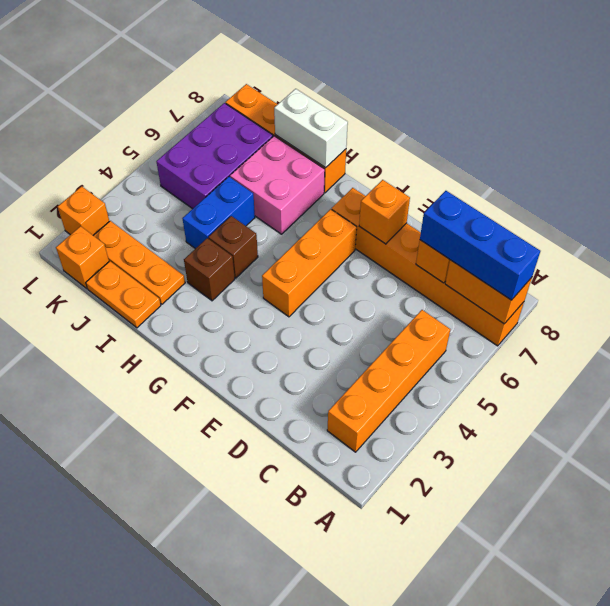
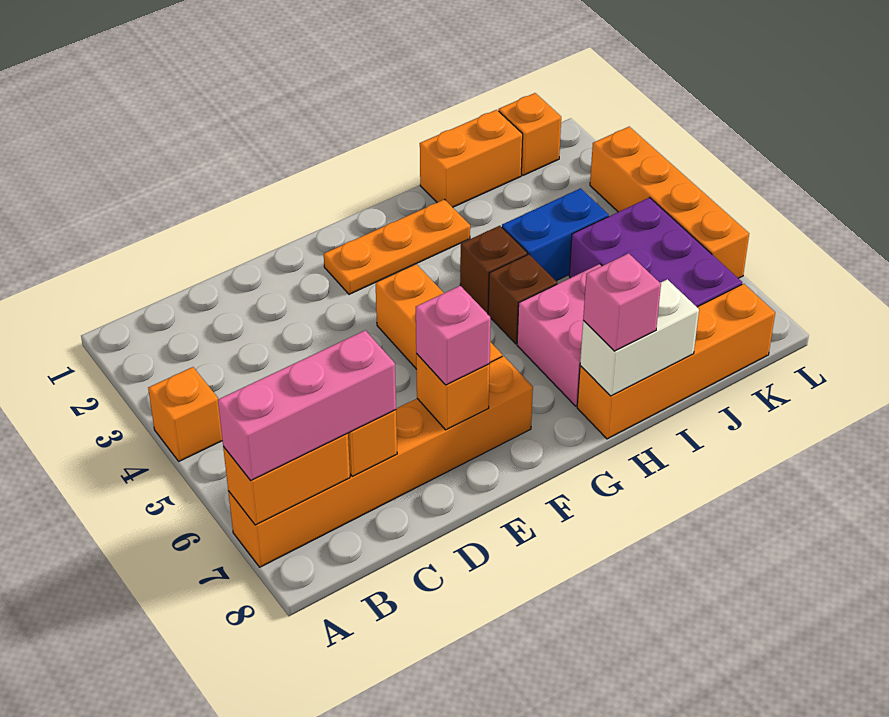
blue 1x3 brick [420,191,540,300] -> pink 1x3 brick [218,330,396,481]
orange 1x4 brick [327,310,450,452] -> orange 1x4 brick moved to [590,127,749,278]
none -> pink 1x1 brick [416,286,491,385]
brown 1x1 brick [184,238,235,301] -> brown 1x1 brick moved to [488,254,557,344]
none -> pink 1x1 brick [583,253,661,351]
orange 1x2 plate [86,261,161,328] -> orange 1x2 brick [420,110,523,207]
orange 1x3 plate [93,221,185,304] -> orange 1x3 plate moved to [324,199,470,294]
blue 1x2 brick [183,177,255,249] -> blue 1x2 brick turned to [502,188,609,281]
orange 1x1 brick [58,186,109,235] -> orange 1x1 brick moved to [148,367,222,461]

